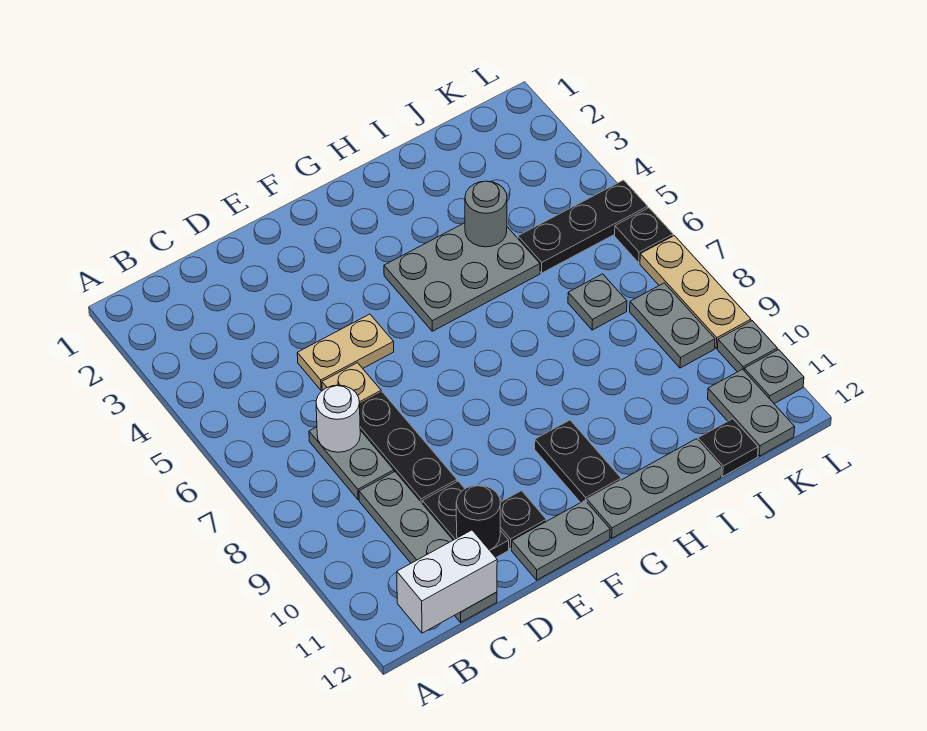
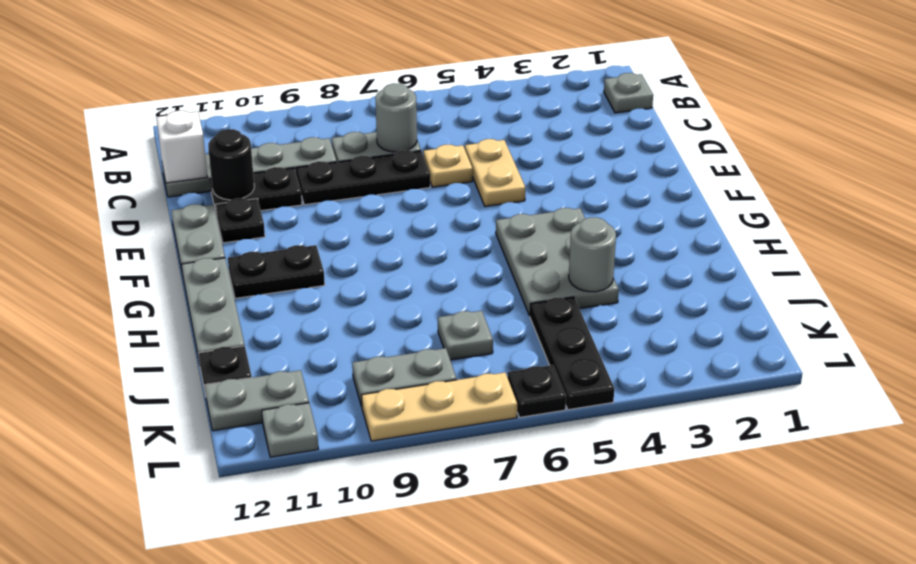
white 1x2 brick [397,530,497,633] -> white 1x1 brick [156,111,207,183]
white 1x1 round brick [316,385,360,452] -> grey 1x1 round brick [375,83,417,152]
grey 1x1 plate [717,321,777,372] -> grey 1x1 plate moved to [604,73,653,113]

